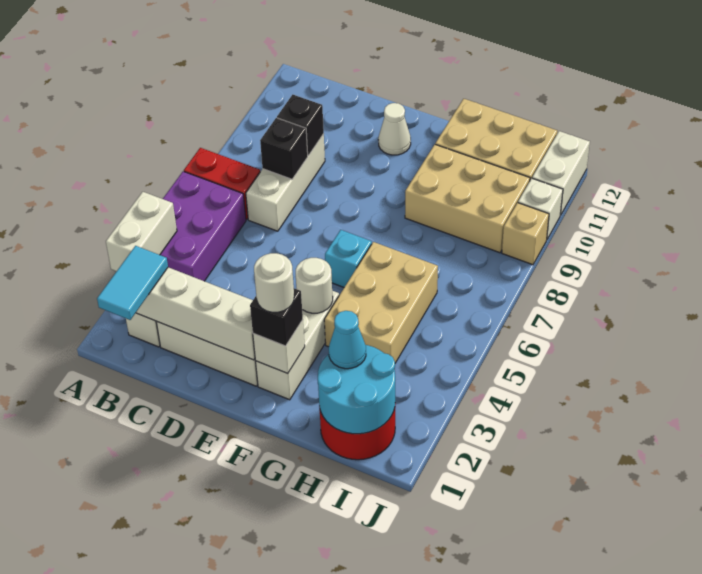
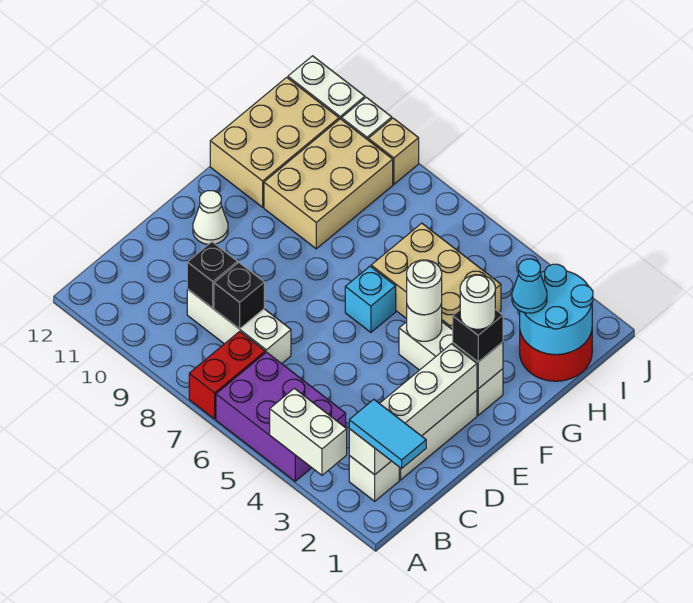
none -> white 1x1 round brick [407,260,442,315]

